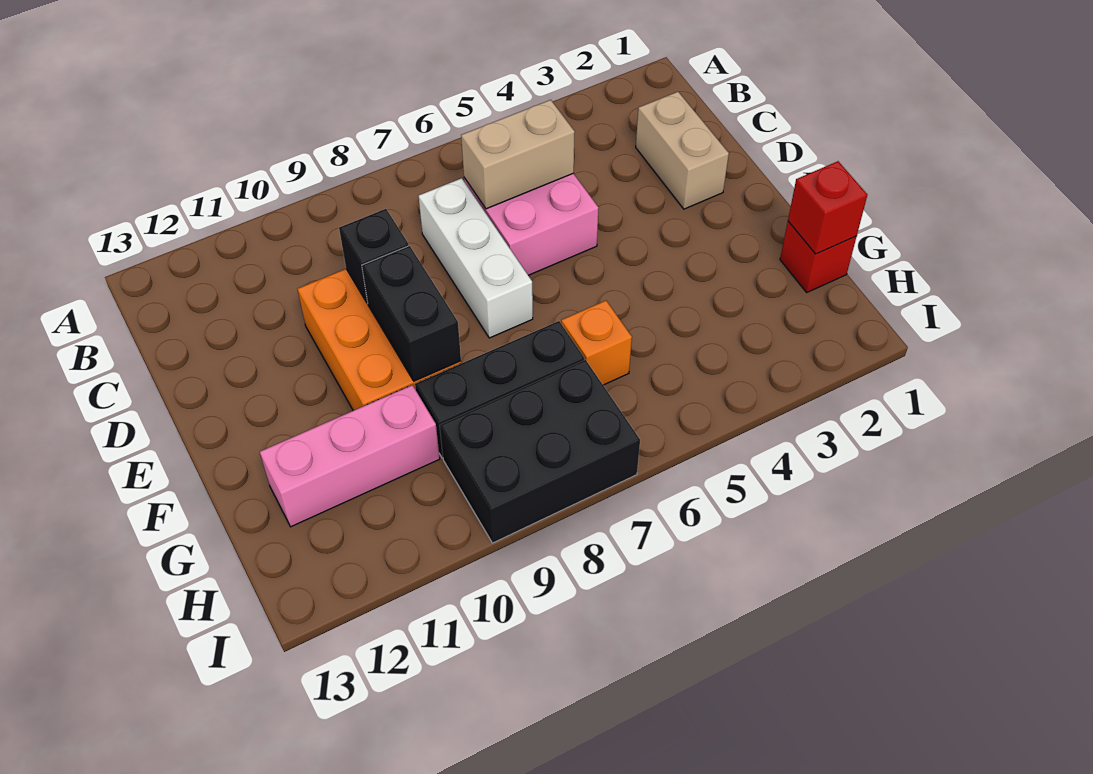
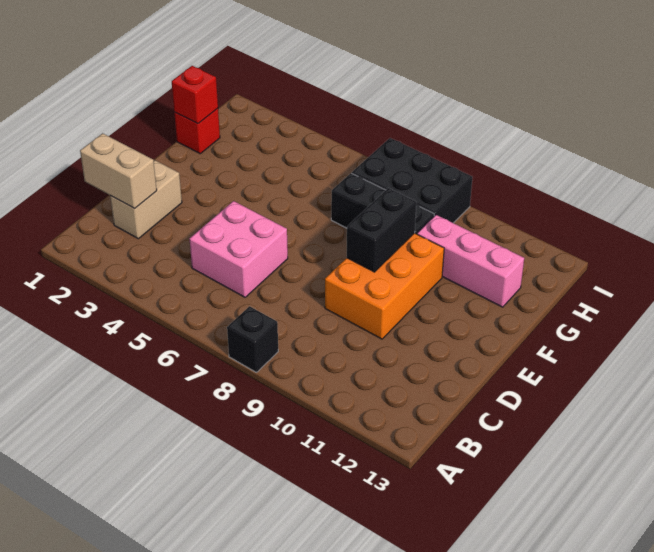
tan 1x2 brick [461,100,575,209] -> tan 1x2 brick moved to [80,133,157,208]
white 1x3 brick [418,178,533,338] -> none
black 1x1 brick [339,209,409,303] -> black 1x1 brick moved to [227,306,278,372]
orange 1x1 brick [561,301,632,385] -> none

